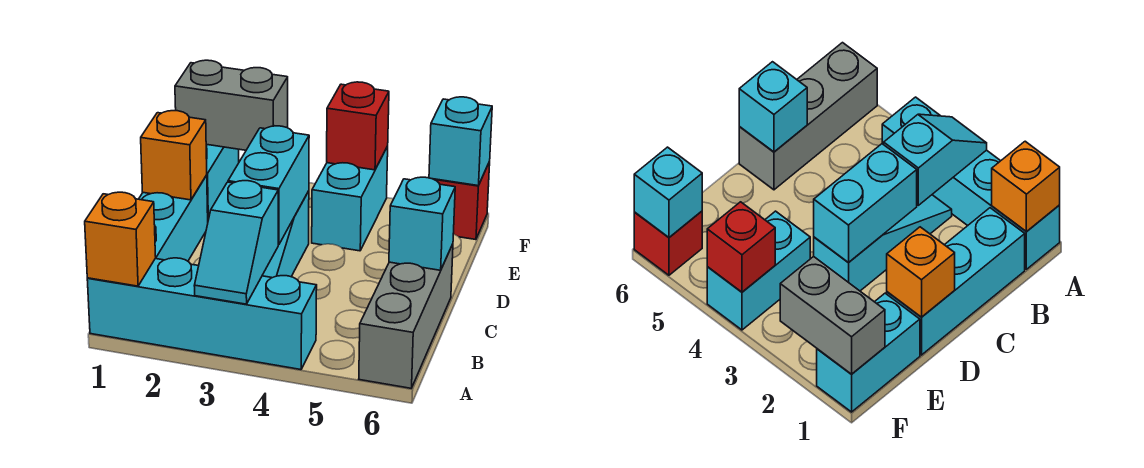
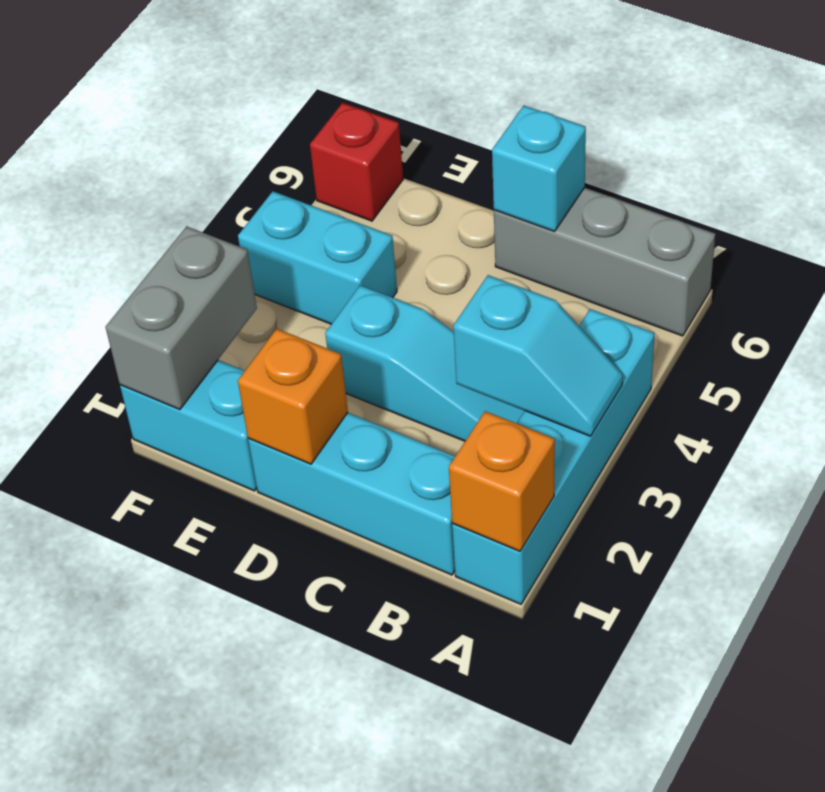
cyan 1x2 brick [228,126,309,245] -> none
red 1x1 brick [327,82,389,170] -> none
cyan 1x1 brick [429,97,492,186] -> none

